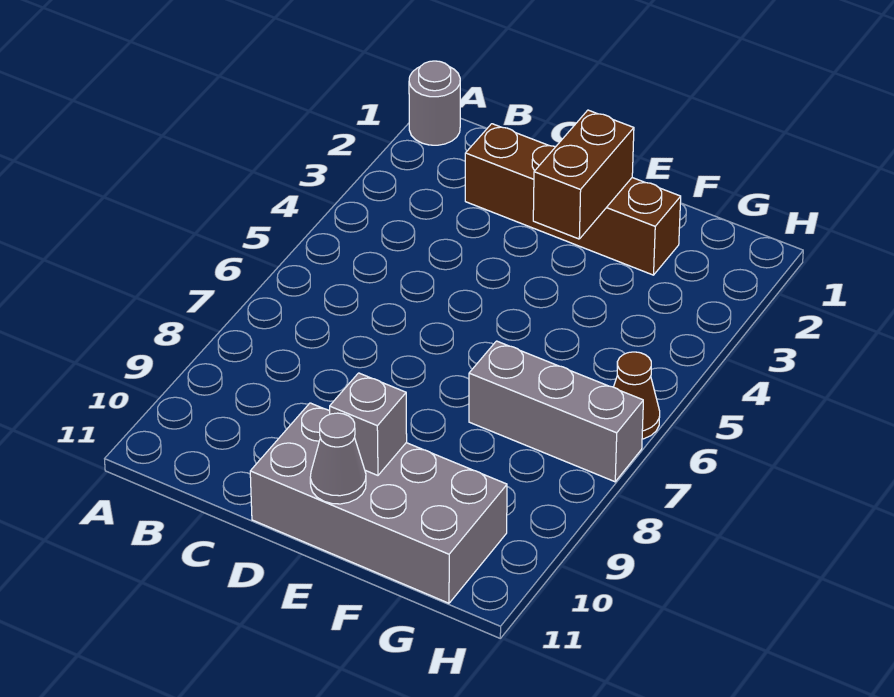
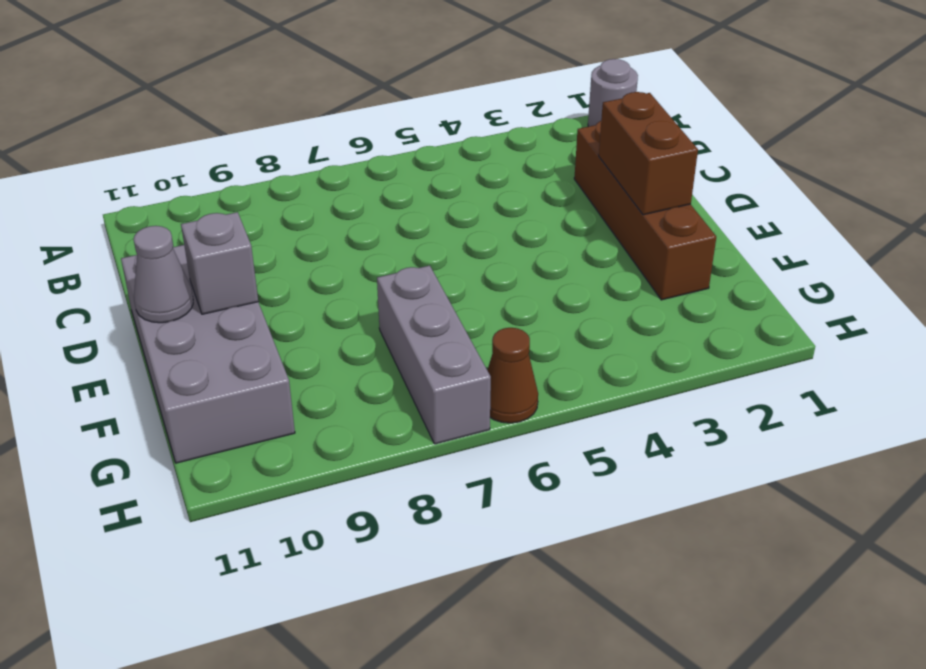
brown 1x2 brick [533,110,634,239] -> brown 1x2 brick turned to [599,92,698,215]

